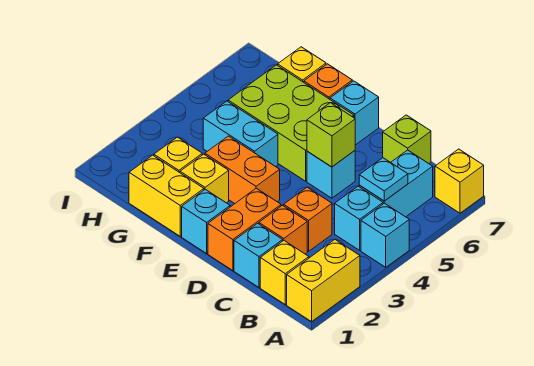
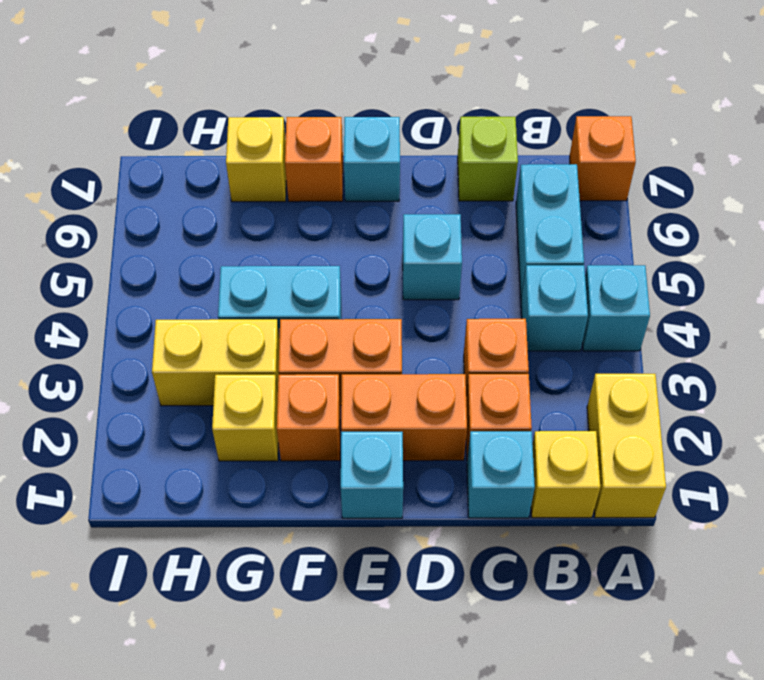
yellow 1x1 brick [435,149,484,213] -> orange 1x1 brick [570,116,636,201]
cyan 1x1 plate [359,158,408,201] -> none
orange 1x2 brick [208,188,281,271] -> orange 1x2 brick turned to [341,374,467,461]
lime 1x1 brick [307,103,355,167] -> none
lime 2x3 brick [228,65,354,181] -> none
yellow 1x2 brick [129,155,204,236] -> yellow 1x2 brick moved to [152,319,279,406]
yellow 1x1 brick [180,154,229,203] -> orange 1x1 brick [277,374,340,461]

